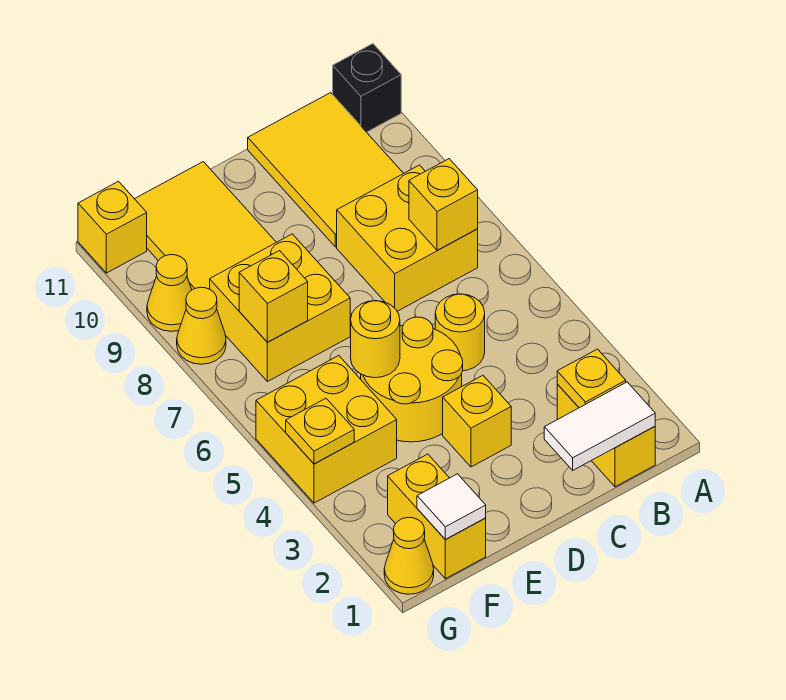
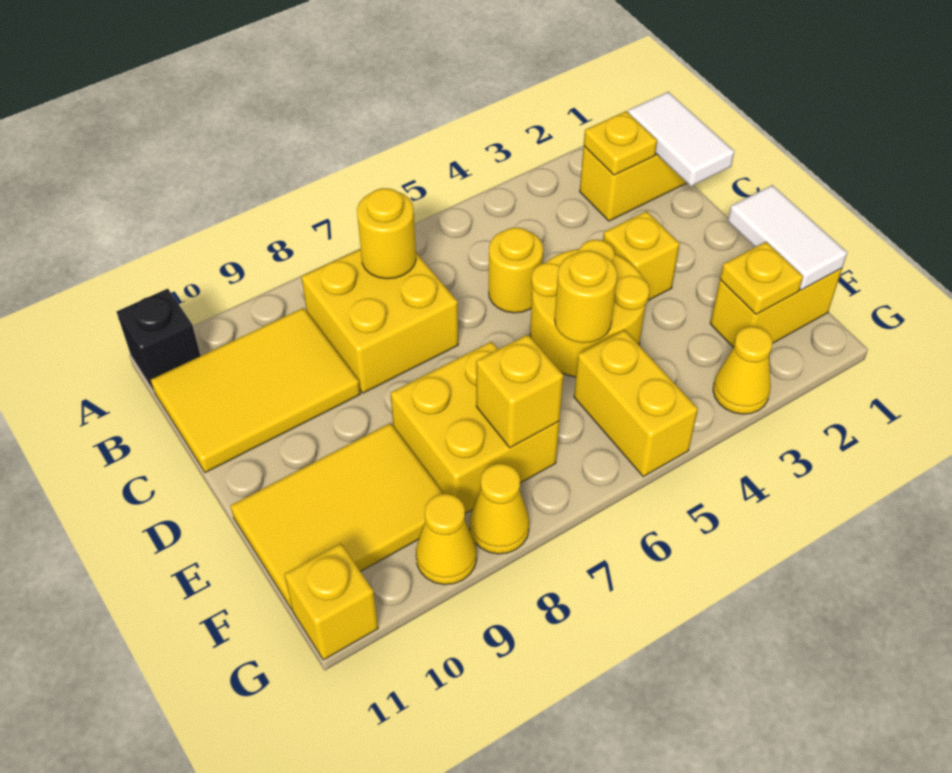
yellow 1x1 brick [409,159,478,250] -> yellow 1x1 round brick [357,188,416,279]
white 1x1 tile [417,474,486,540] -> white 1x2 tile [728,185,847,290]
yellow 2x2 brick [256,356,397,503] -> yellow 1x2 brick [574,330,698,477]
yellow 1x1 cone [384,518,434,594] -> yellow 1x1 cone moved to [713,327,773,414]
yellow 1x1 plate [286,399,354,464] -> yellow 1x1 plate moved to [720,242,803,315]

